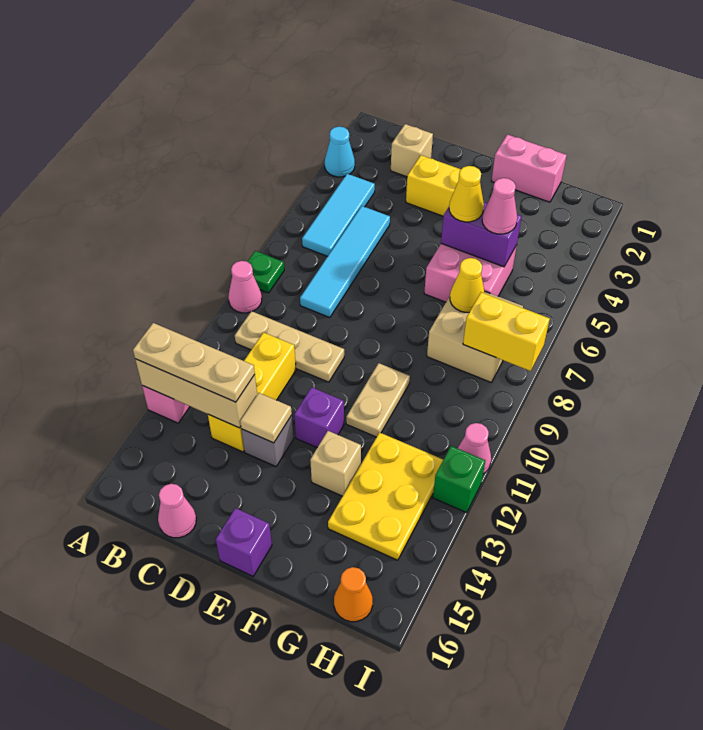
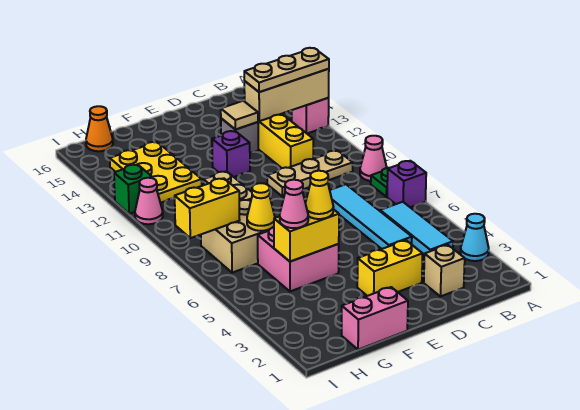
pink 1x1 cone [158,484,196,538] -> none
purple 1x1 brick [216,508,272,576] -> purple 1x1 brick moved to [387,161,426,207]
purple 1x2 brick [441,202,522,267] -> yellow 1x2 brick [274,209,339,262]
tan 1x1 brick [310,431,361,496] -> none

